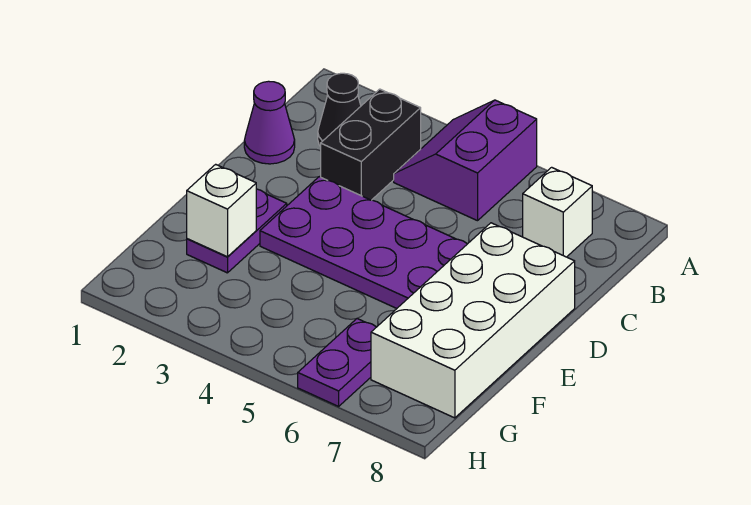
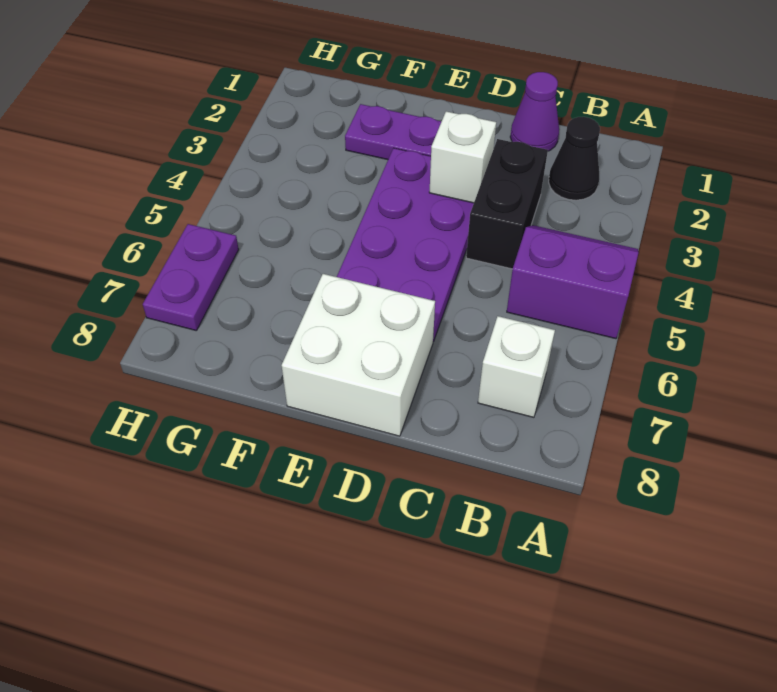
black 1x2 brick [321,89,421,200] -> black 1x2 brick turned to [466,139,548,269]
white 2x4 brick [371,223,575,418] -> white 2x2 brick [282,274,435,436]
white 1x1 brick [187,164,256,257] -> white 1x1 brick moved to [429,111,496,203]
purple 1x2 plate [298,318,376,406] -> purple 1x2 plate turned to [143,224,239,331]

